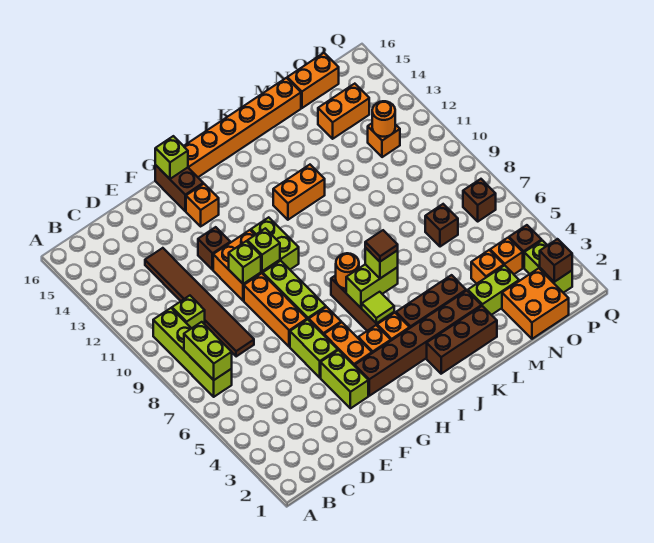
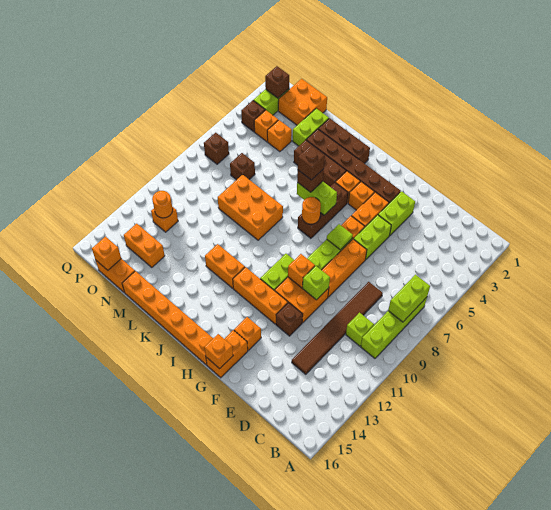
lime 1x1 brick [247,228,280,271] -> orange 1x1 brick [288,254,315,288]
none -> orange 1x3 brick [233,267,288,324]
brown 1x2 brick [155,165,203,211] -> orange 1x2 brick [206,330,248,378]
lime 1x1 brick [155,136,188,179] -> orange 1x1 brick [204,334,233,369]
lime 1x1 tile [362,292,394,323] -> lime 1x1 tile moved to [327,224,353,250]
lime 1x1 brick [365,248,398,278] -> brown 1x1 brick [297,169,324,192]
brown 1x1 tile [365,230,398,262] -> brown 1x1 brick [298,145,325,180]
none -> orange 2x3 brick [218,175,283,240]
lime 1x2 brick [468,265,519,315] -> lime 1x2 brick turned to [293,108,329,146]
none -> orange 1x1 brick [92,237,121,270]

